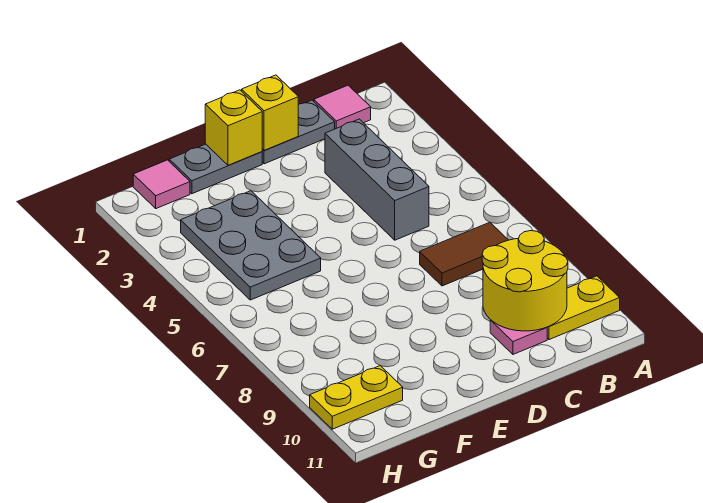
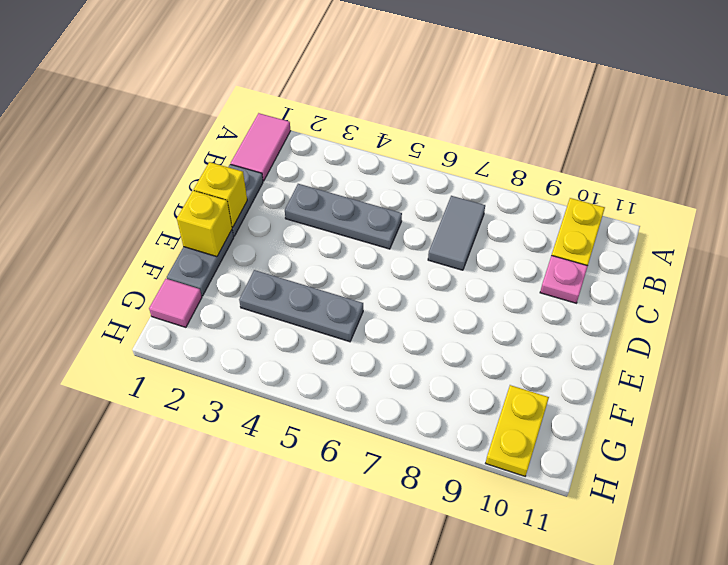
pink 1x1 tile [314,85,371,129] -> pink 1x2 tile [231,113,291,181]
brown 1x2 tile [420,222,508,286] -> grey 1x2 tile [428,196,485,270]
yellow 2x2 round brick [482,231,568,331] -> none
grey 1x3 brick [325,119,429,240] -> grey 1x3 plate [285,184,402,249]
grey 2x3 plate [181,191,321,300] -> grey 1x3 plate [239,270,363,342]

